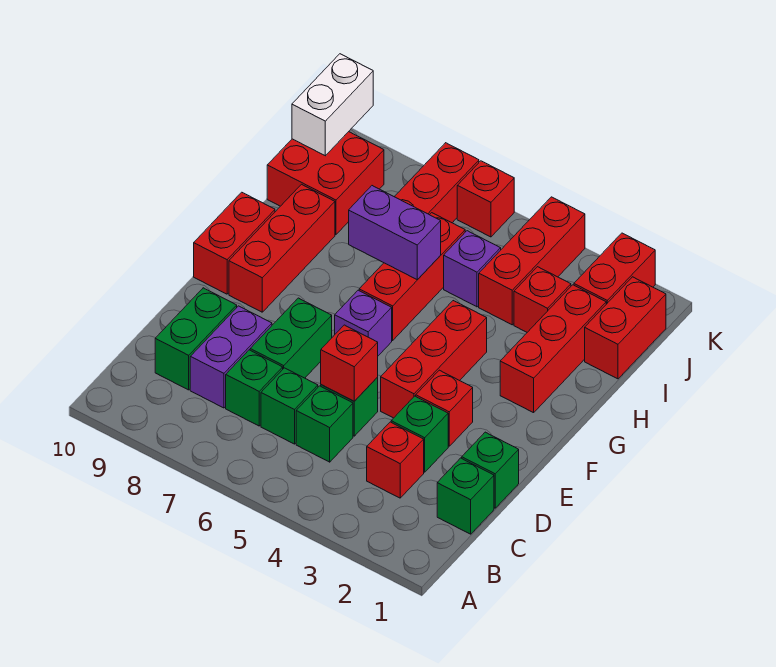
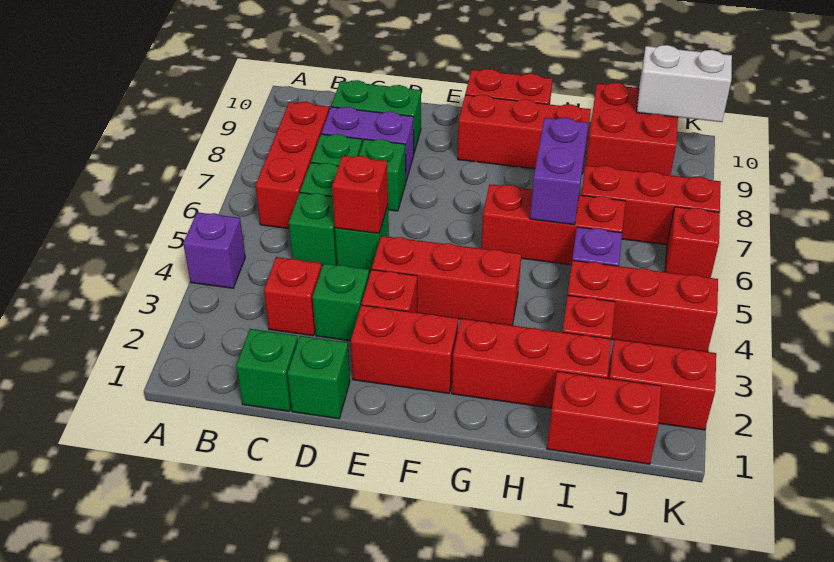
none -> red 1x3 brick [255,102,329,229]
green 1x2 brick [250,298,332,378] -> green 1x1 brick [359,139,406,211]
none -> red 1x2 brick [351,305,458,393]
purple 1x1 brick [335,290,392,356] -> purple 1x1 brick moved to [183,212,245,288]

